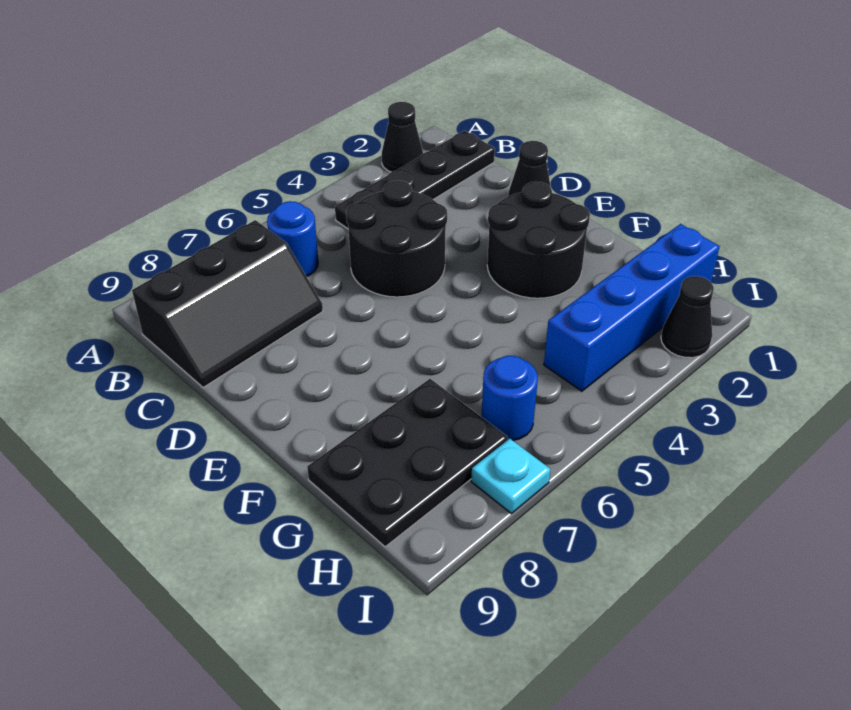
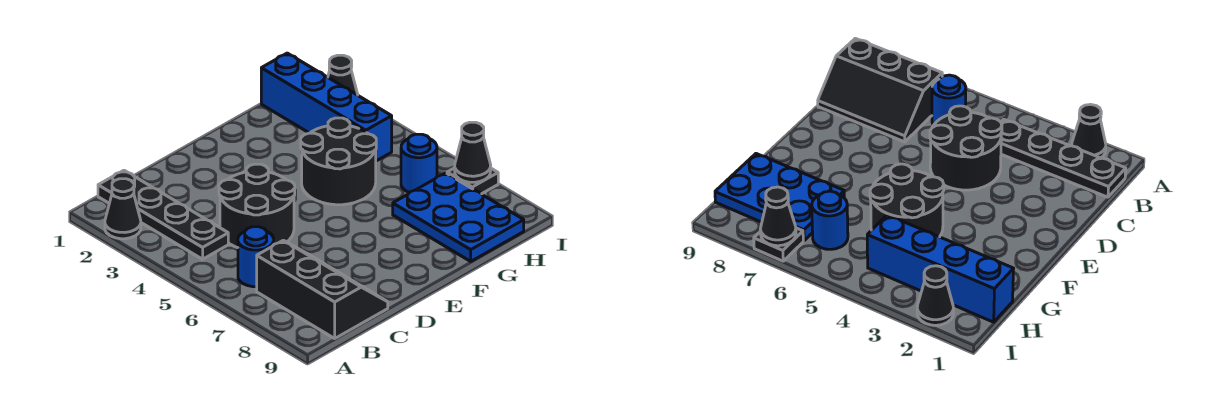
black 1x1 cone [508,141,551,196] -> black 1x1 cone moved to [455,122,491,182]
black 2x2 round brick [487,182,590,298] -> black 2x2 round brick moved to [301,118,376,205]
black 2x3 plate [307,379,508,547] -> blue 2x3 plate [393,173,524,261]
cyan 1x1 plate [471,439,550,514] -> black 1x1 plate [447,168,498,194]

